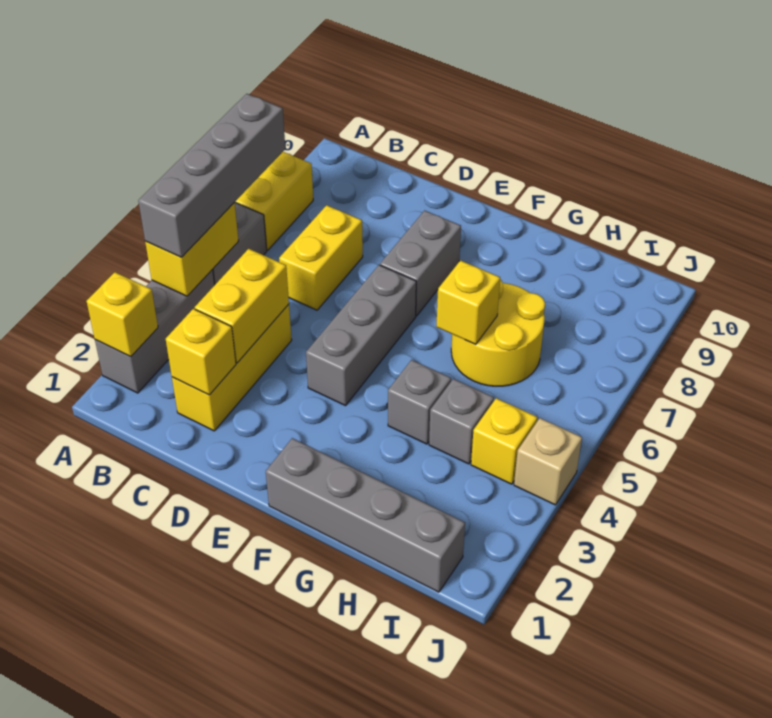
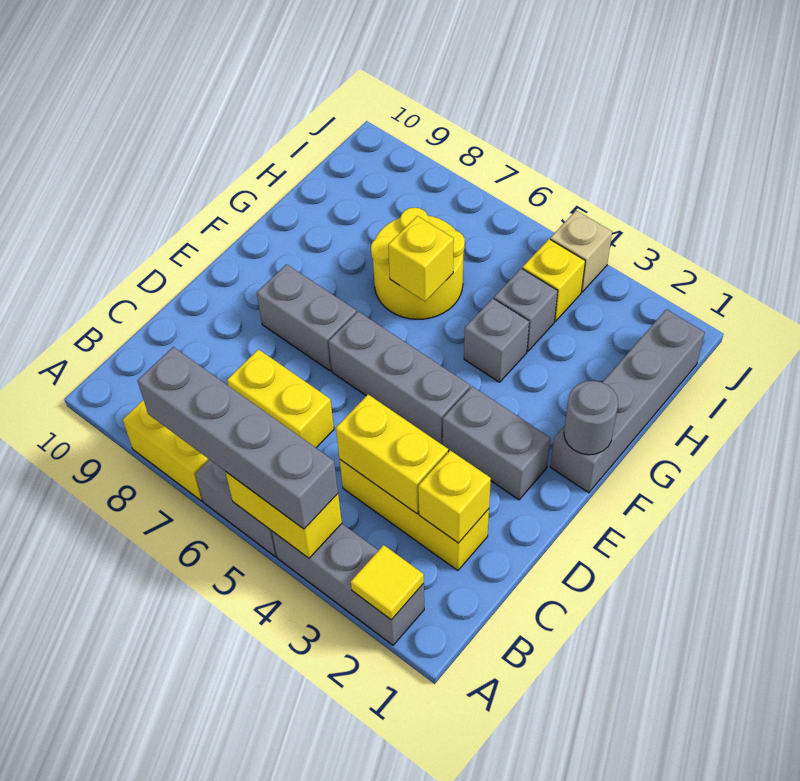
yellow 1x1 brick [86,272,158,357] -> yellow 1x1 tile [351,545,424,620]
none -> grey 1x2 brick [443,386,551,500]
none -> grey 1x1 round brick [564,381,618,455]

